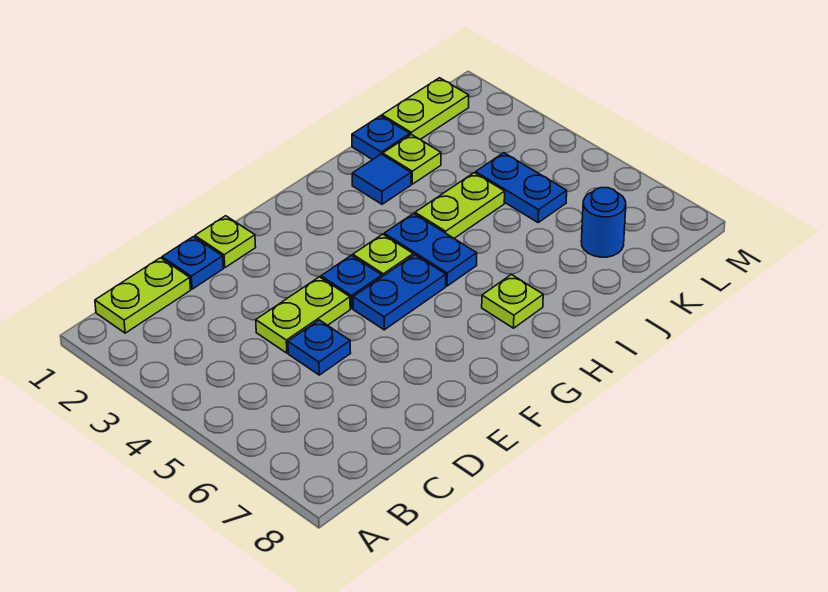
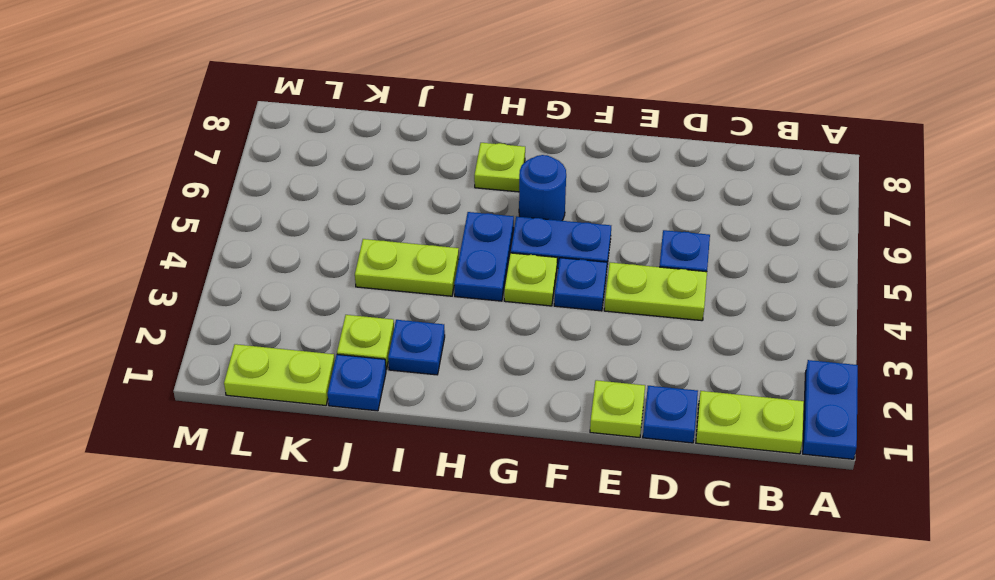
blue 1x1 tile [352,154,411,204] -> blue 1x1 plate [388,320,445,375]
blue 1x2 plate [476,153,567,222] -> blue 1x2 plate moved to [803,360,858,459]
blue 1x1 round brick [581,188,626,257] -> blue 1x1 round brick moved to [519,155,566,221]

